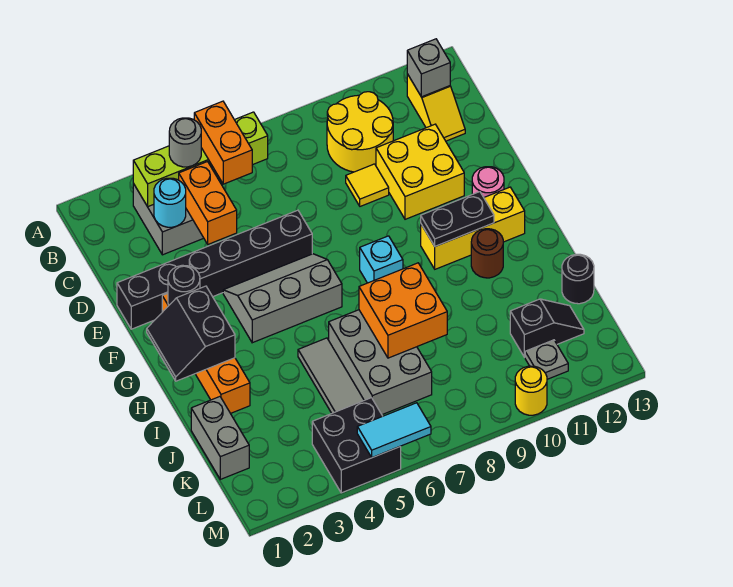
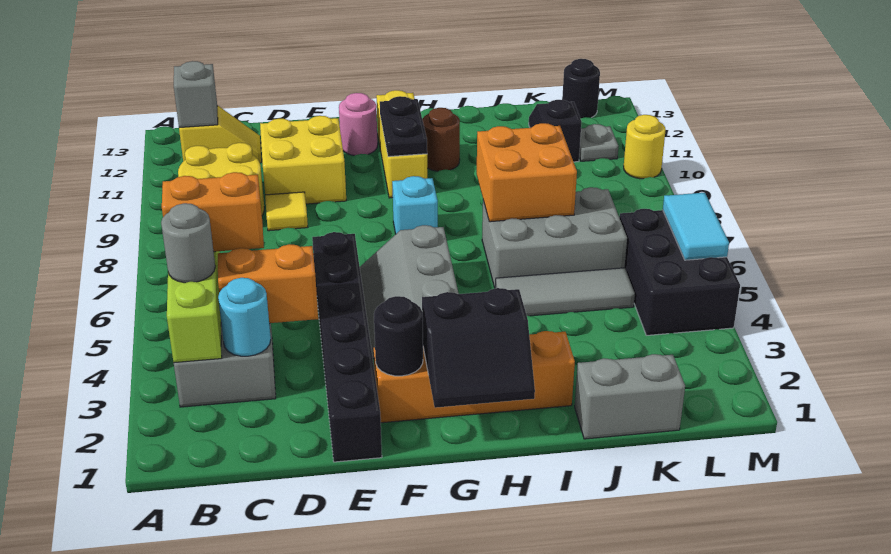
black 1x1 round brick [562,254,594,304] -> black 1x1 round brick moved to [562,59,600,118]
black 2x2 brick [312,398,401,493] -> black 2x3 brick [619,209,740,335]

